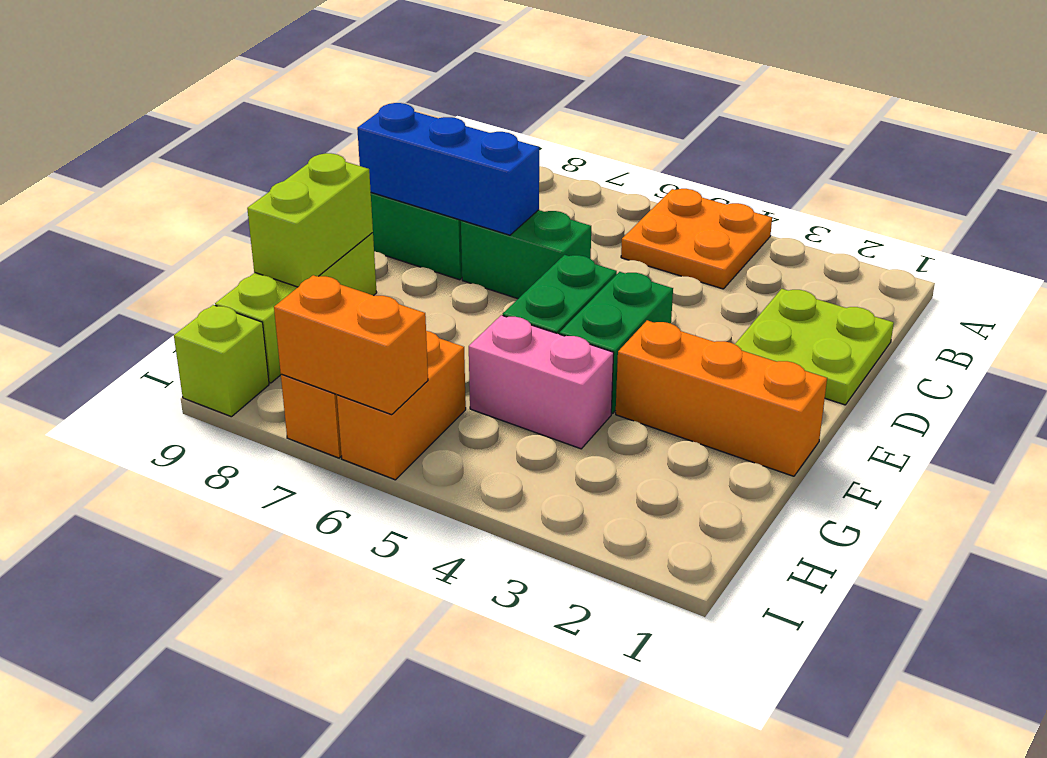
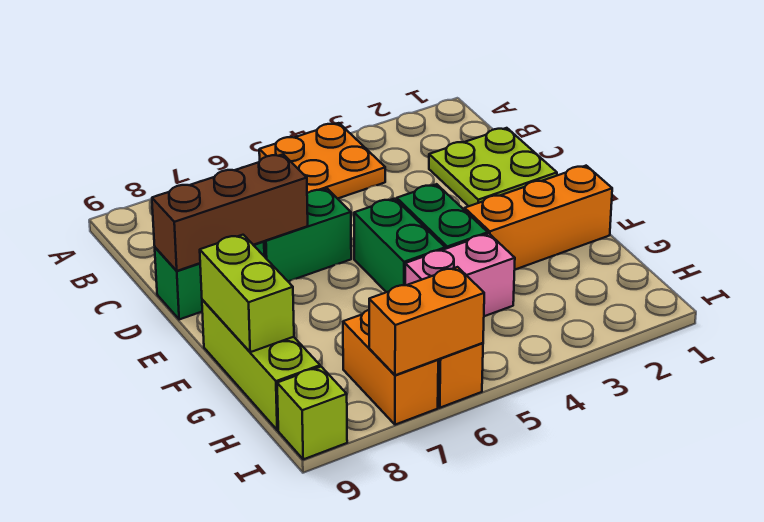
blue 1x3 brick [357,103,539,235] -> brown 1x3 brick [152,154,308,271]

